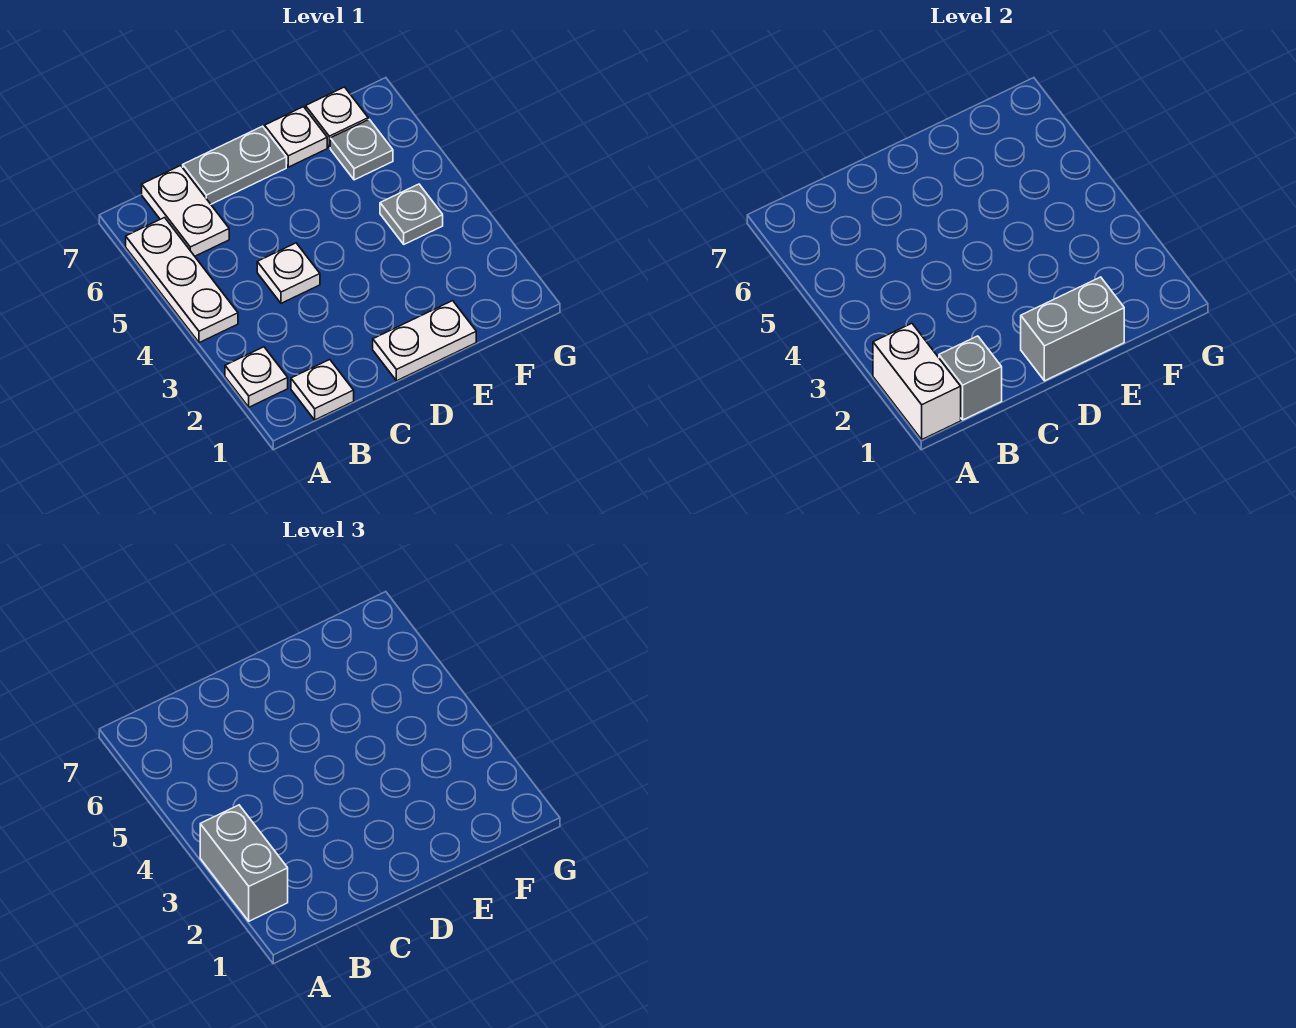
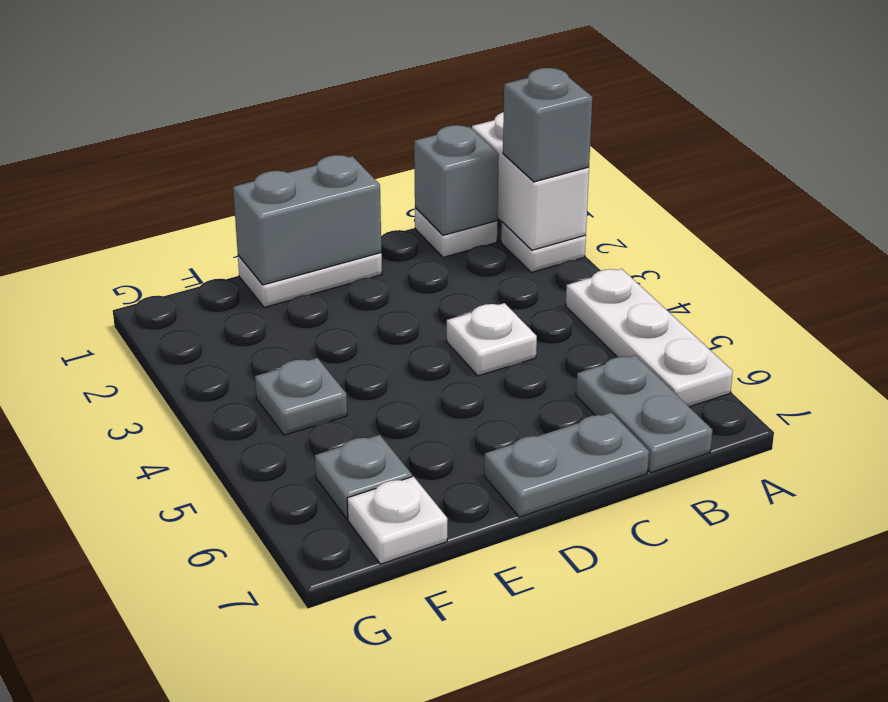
grey 1x2 brick [200,805,288,921] -> grey 1x1 brick [503,68,592,182]
white 1x2 plate [142,166,229,256] -> grey 1x2 plate [576,355,712,473]
white 1x1 plate [265,107,327,167] -> none

